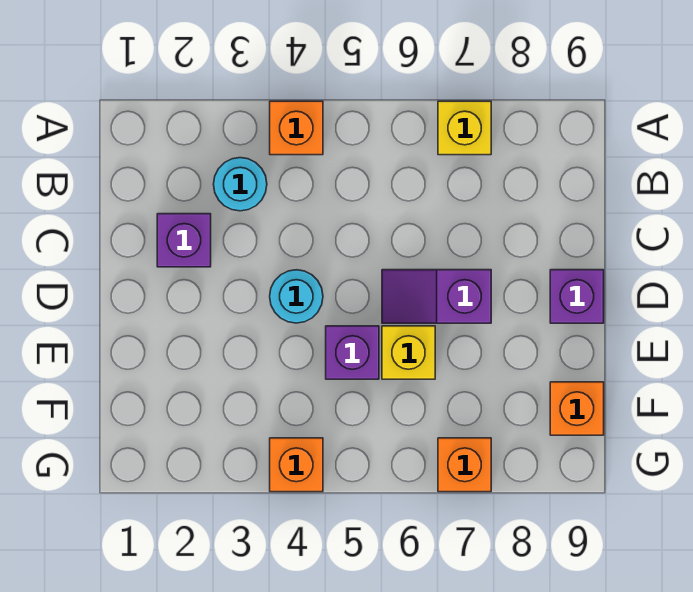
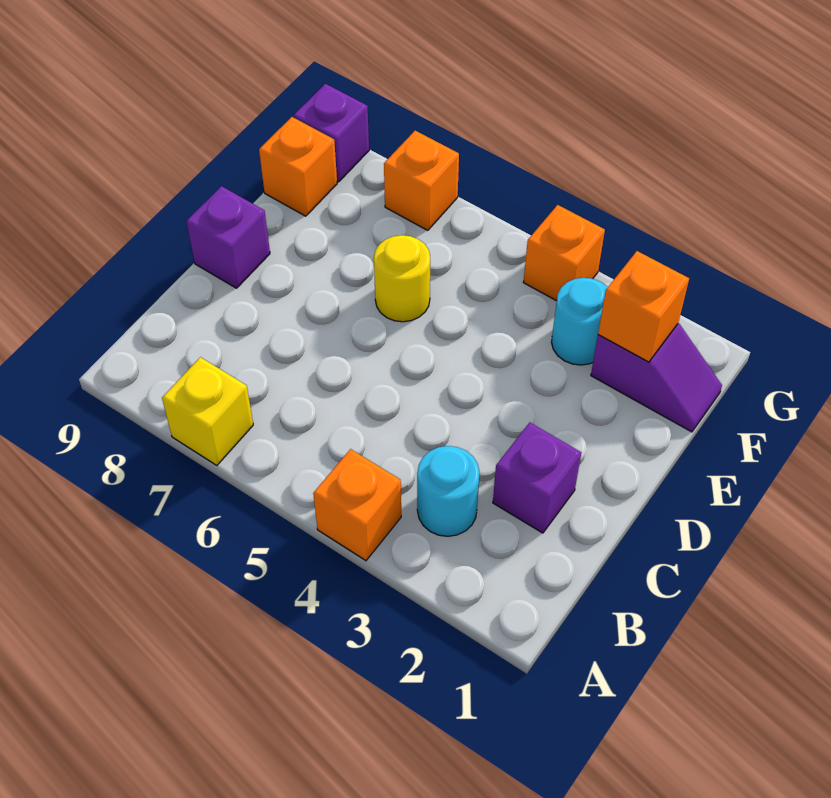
cyan 1x1 round brick [270,270,323,323] -> cyan 1x1 round brick moved to [551,278,608,365]
purple 1x2 slope [382,270,491,323] -> purple 1x2 slope moved to [591,323,722,432]
purple 1x1 brick [326,326,379,379] -> purple 1x1 brick moved to [294,84,369,182]
yellow 1x1 brick [382,326,435,379] -> yellow 1x1 round brick [374,235,430,322]
none -> orange 1x1 brick [598,251,689,362]

